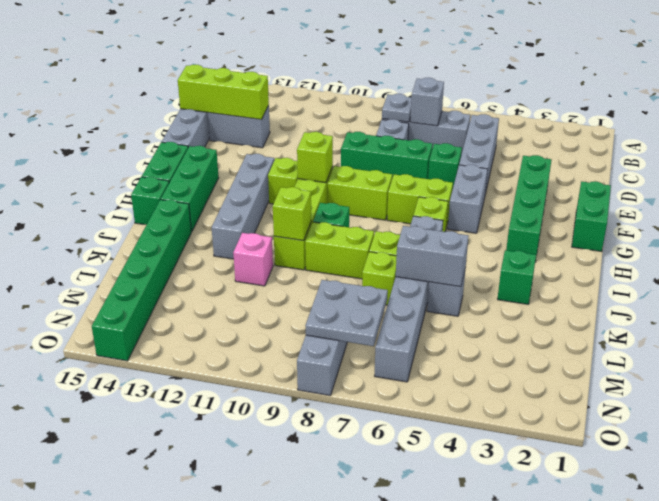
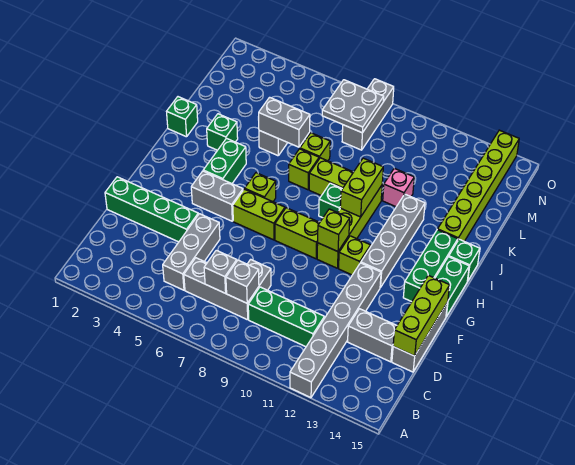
grey 1x1 plate [382,94,412,122] -> grey 1x1 brick [226,260,259,303]
lime 1x3 brick [178,65,269,120] -> lime 1x3 brick turned to [393,275,450,356]
green 1x4 brick [506,155,551,262] -> green 1x4 brick turned to [105,177,198,242]
green 1x1 brick [428,143,462,190] -> green 1x1 brick moved to [167,97,198,137]
green 1x3 brick [341,132,433,179] -> green 1x3 brick moved to [248,287,324,347]
green 1x2 brick [572,181,611,252] -> green 1x2 brick moved to [203,138,246,184]
grey 1x2 brick [448,165,488,233] -> grey 1x2 brick turned to [191,171,243,221]
grey 1x6 brick [375,216,443,382] -> grey 1x6 brick moved to [290,263,381,398]
lime 1x1 brick [273,187,311,241] -> lime 1x2 brick [340,158,383,217]
green 1x6 brick [92,200,191,361] -> lime 1x6 brick [438,130,519,241]

